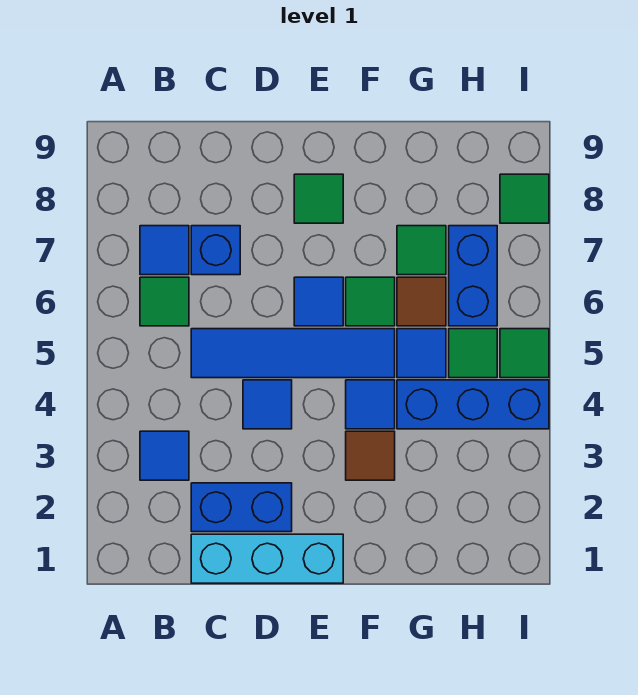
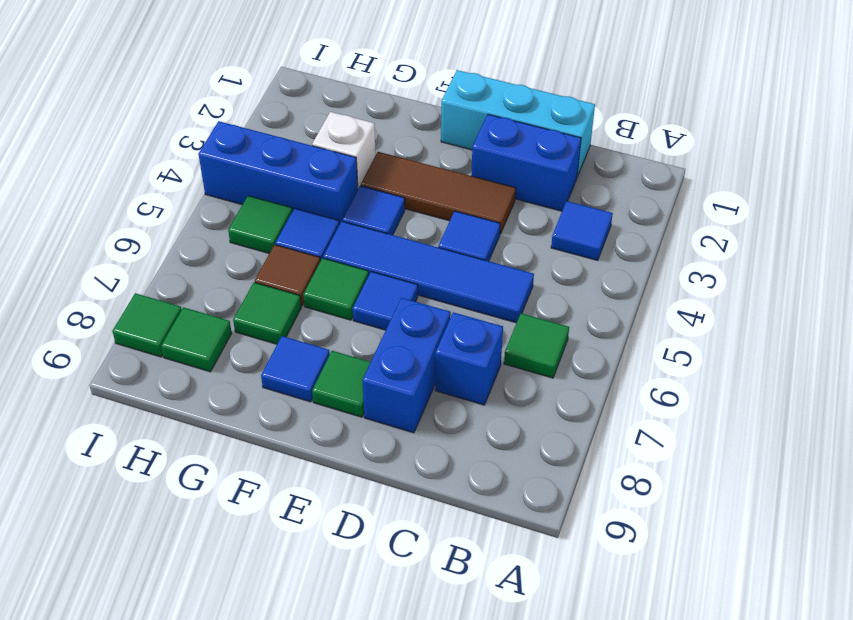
blue 1x1 tile [140,226,189,275] -> blue 1x1 tile moved to [261,336,330,402]
brown 1x1 tile [346,431,395,480] -> brown 1x3 tile [361,152,516,234]
none -> white 1x1 brick [312,112,376,188]
blue 1x2 brick [449,226,497,326] -> blue 1x2 brick moved to [362,298,451,433]
green 1x1 tile [500,329,549,378] -> green 1x1 tile moved to [161,307,232,372]

